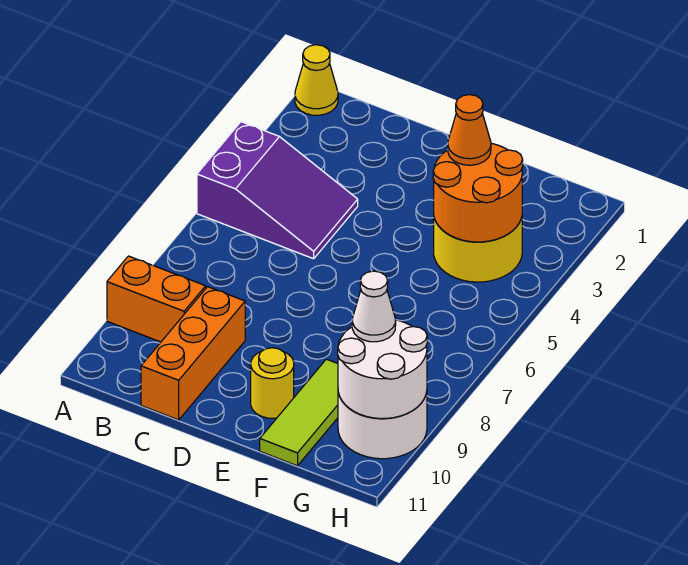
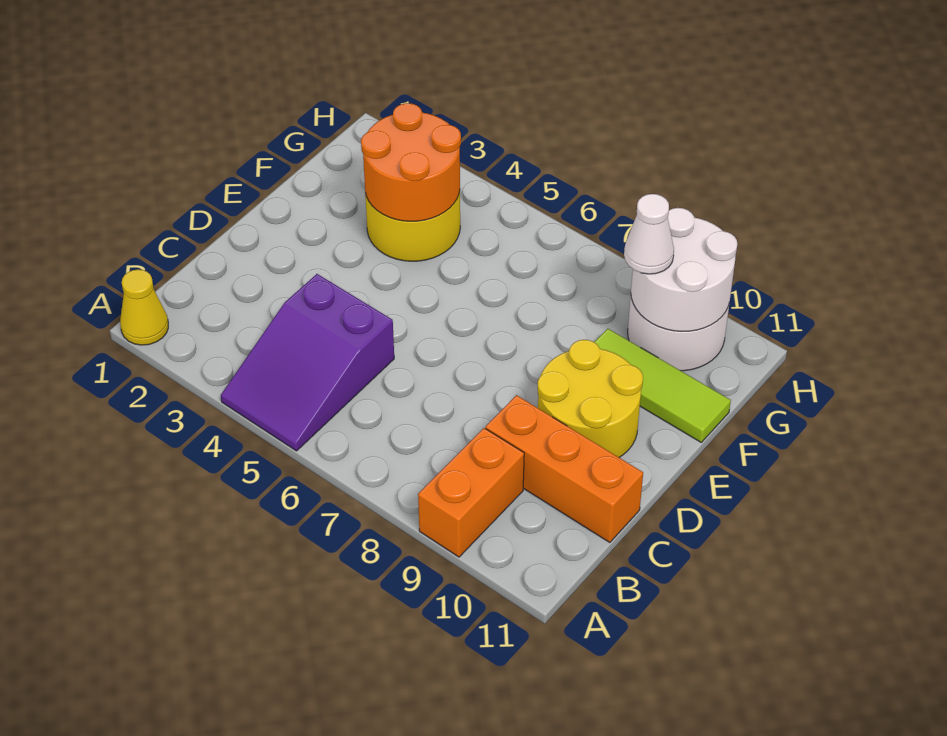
purple 2x3 slope [197,122,358,259] -> purple 2x3 slope turned to [221,274,394,451]
yellow 1x1 round brick [251,348,294,418] -> yellow 2x2 round brick [538,340,643,457]
orange 1x1 cone [448,95,491,165] -> none

